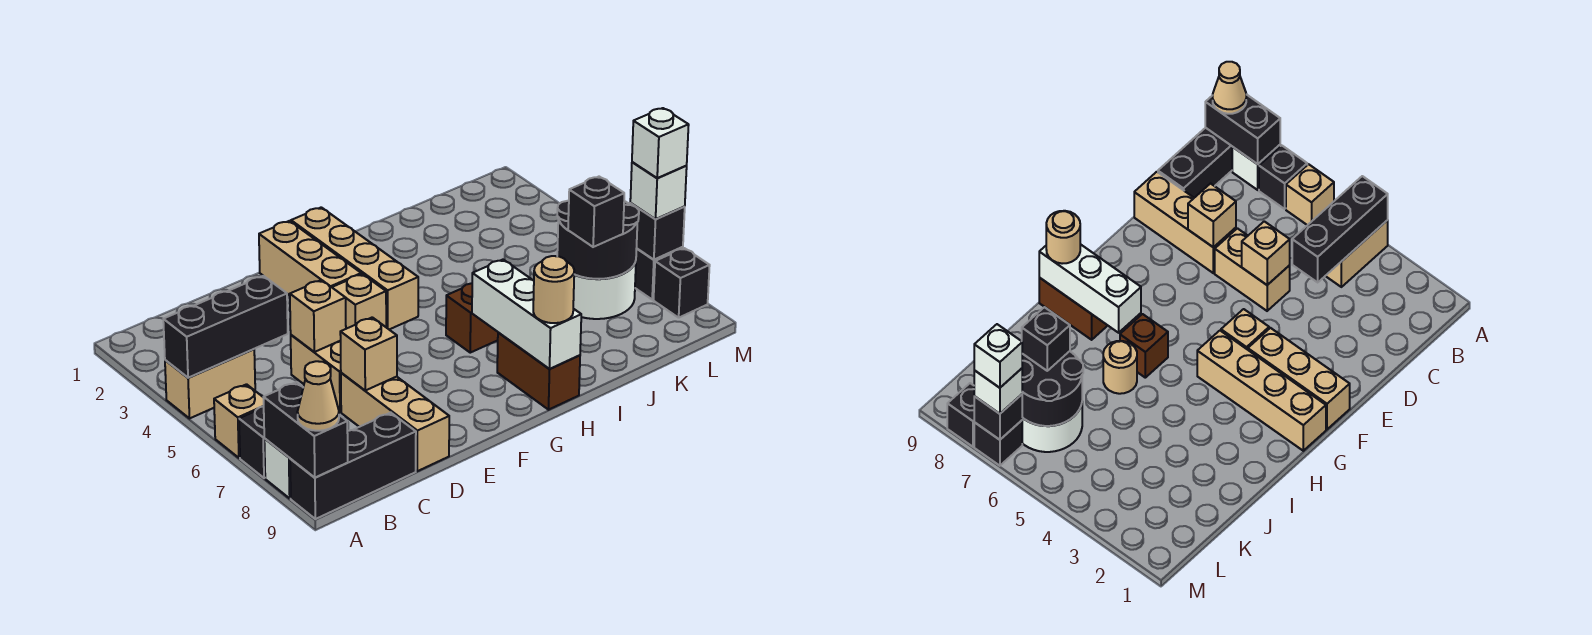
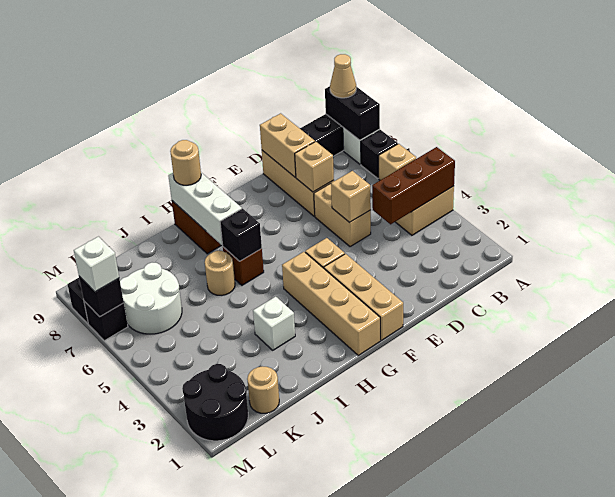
black 1x3 brick [163,276,288,378] -> brown 1x3 brick [372,147,455,224]
none -> tan 1x2 brick [260,113,315,177]
none -> tan 1x1 round brick [247,367,279,413]
black 2x2 round brick [557,201,639,279] -> black 2x2 round brick moved to [182,364,248,441]
black 1x1 brick [568,177,624,247] -> black 1x1 brick moved to [220,209,262,261]
white 1x1 brick [632,108,689,178] -> white 1x1 brick moved to [253,297,295,350]

